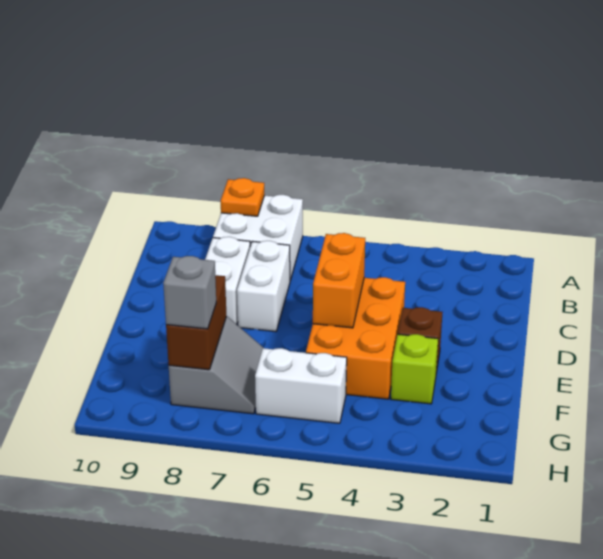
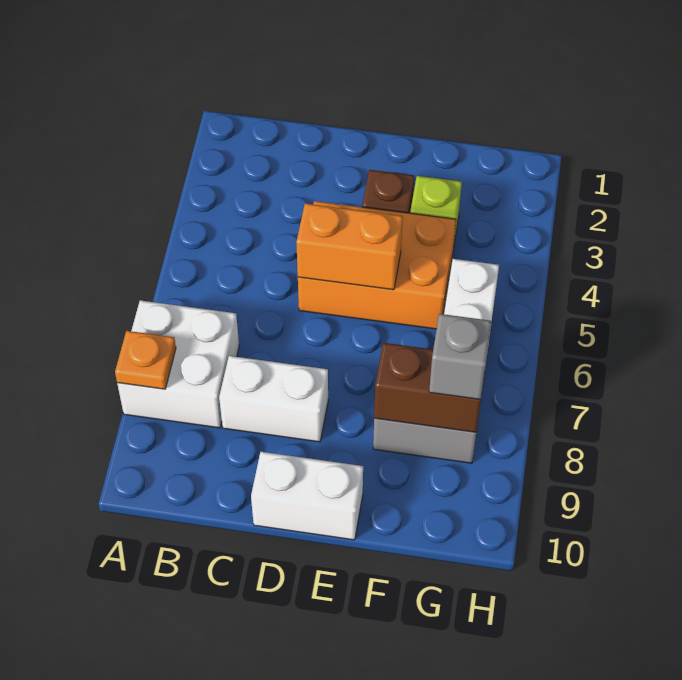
white 1x2 brick [237,241,290,331] -> white 1x2 brick moved to [251,452,363,540]

